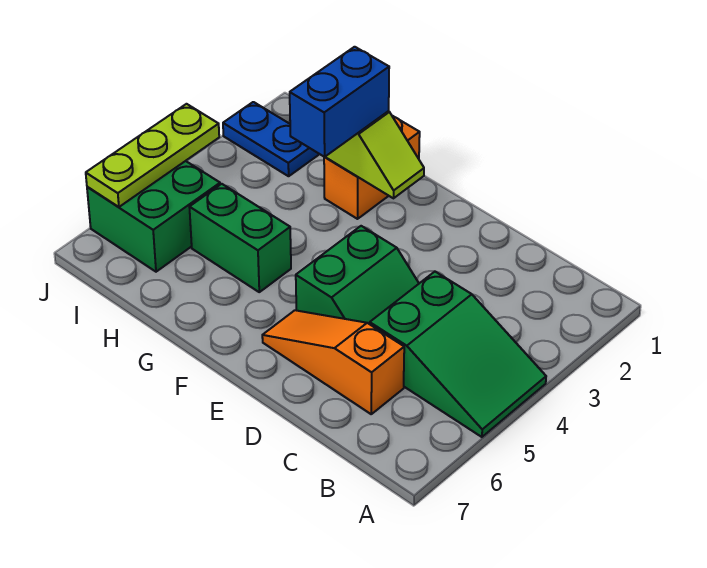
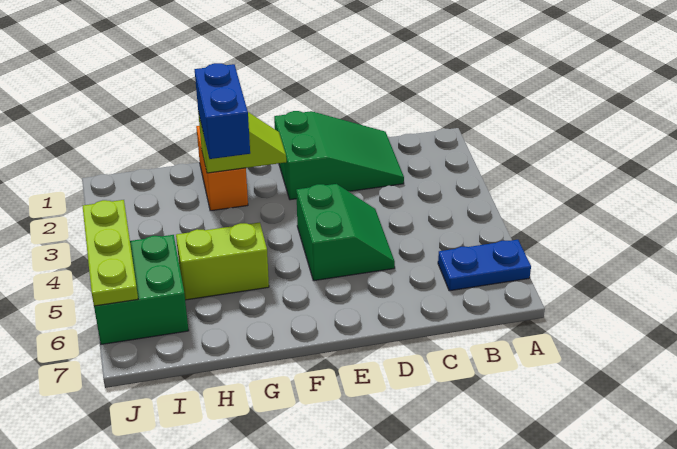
green 2x3 slope [370,272,546,437] -> green 2x3 slope moved to [274,111,404,200]
orange 1x3 slope [262,310,404,414] -> none
green 1x2 brick [189,184,291,292] -> lime 1x2 brick [176,222,269,300]
blue 1x2 plate [223,102,319,176] -> blue 1x2 plate moved to [438,240,531,291]

